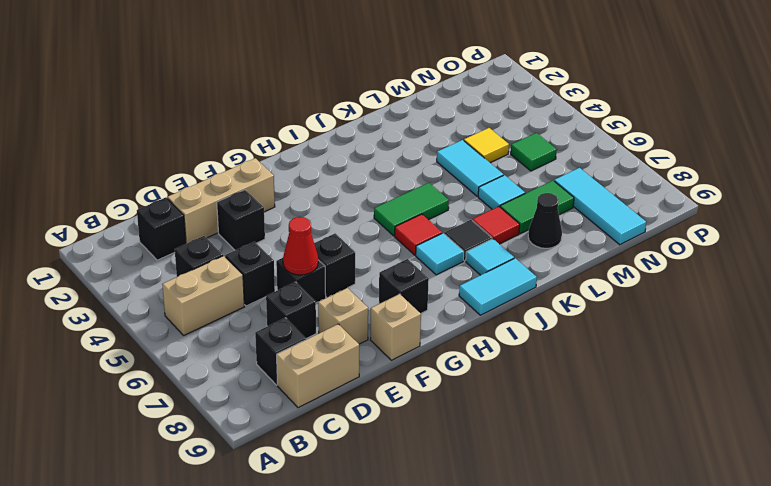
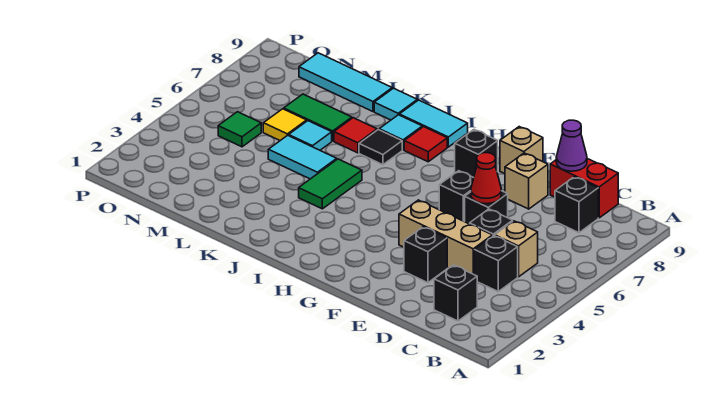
tan 1x2 brick [162,256,244,335] -> tan 1x1 brick [495,221,538,277]
tan 1x2 brick [277,324,359,408] -> red 1x2 brick [550,159,618,218]
tan 1x3 brick [167,158,275,244] -> tan 1x3 brick moved to [399,200,492,274]
black 1x1 brick [266,282,316,339] -> none
none -> purple 1x1 cone [556,120,587,171]
green 1x2 tile [374,183,449,236] -> green 1x2 tile turned to [299,159,362,209]
red 1x1 tile [395,214,442,255] -> red 1x1 tile moved to [404,127,447,162]
cyan 1x1 tile [416,233,464,275] -> cyan 1x1 tile moved to [374,88,417,120]
cyan 1x2 tile [437,140,503,196] -> cyan 1x2 tile turned to [268,135,337,179]
black 1x1 cone [528,193,562,248] -> none
yellow 1x1 tile [464,128,509,163] -> yellow 1x1 tile moved to [263,109,307,140]
cyan 1x3 tile [554,168,646,245] -> cyan 1x3 tile turned to [299,53,392,111]

